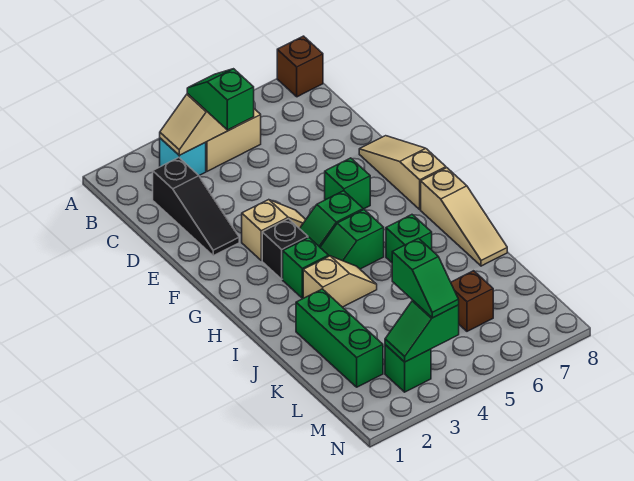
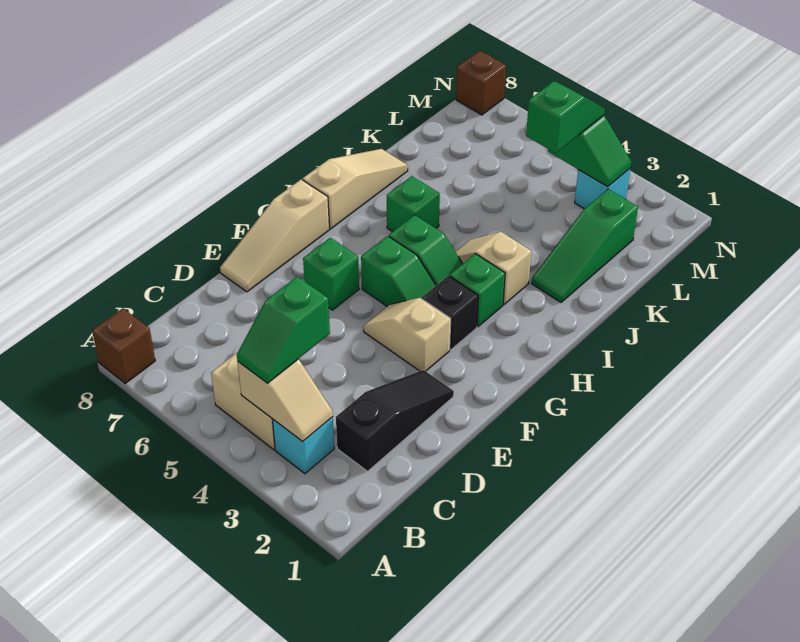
green 1x3 brick [296,289,383,387] -> green 1x3 slope [531,189,638,302]
brown 1x1 brick [451,271,493,331] -> brown 1x1 brick moved to [456,50,506,115]
green 1x1 brick [385,345,431,392] -> cyan 1x1 brick [575,169,630,209]

